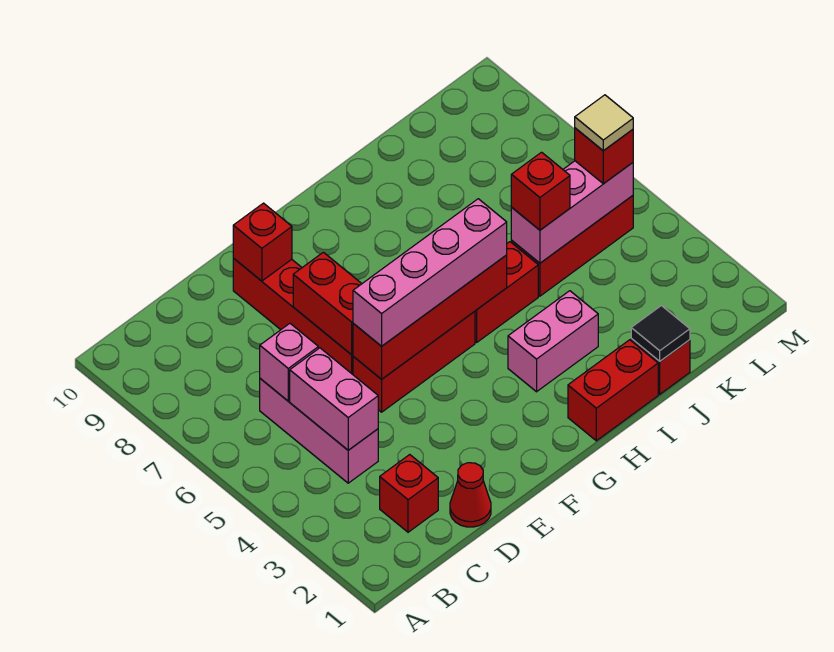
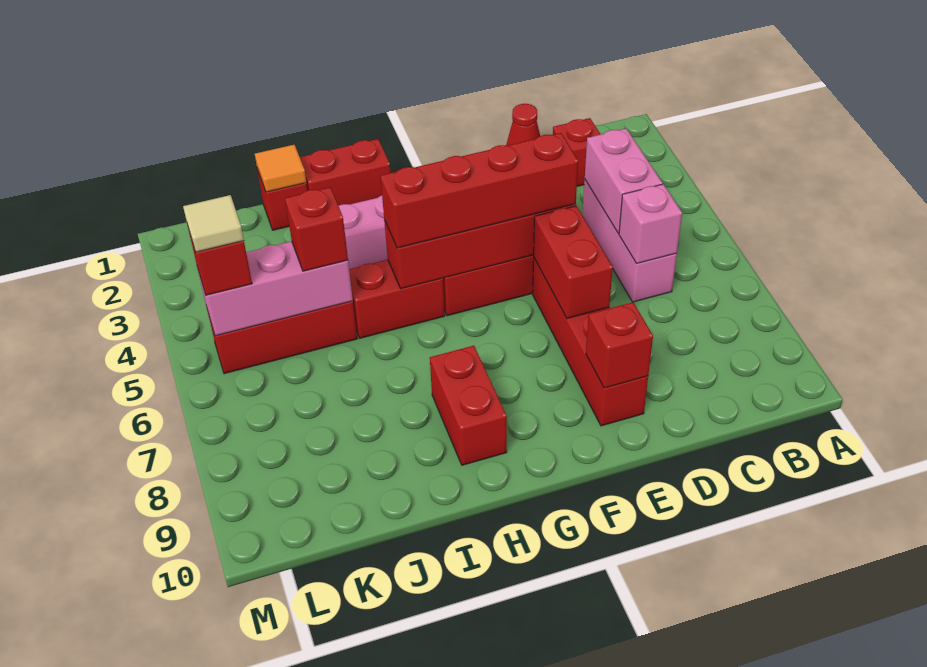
pink 1x4 brick [353,199,507,346] -> red 1x4 brick [380,133,578,248]
none -> red 1x2 brick [430,346,507,465]
black 1x1 tile [631,306,690,361] -> orange 1x1 tile [255,145,306,192]

